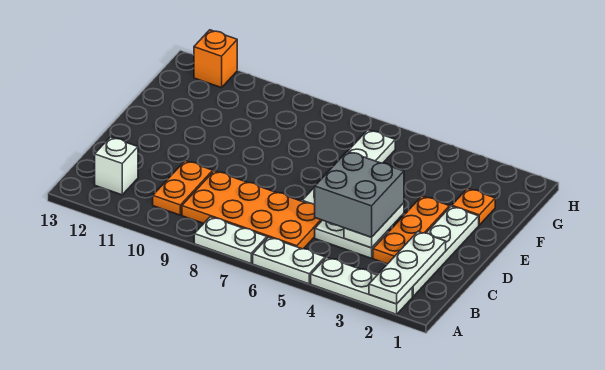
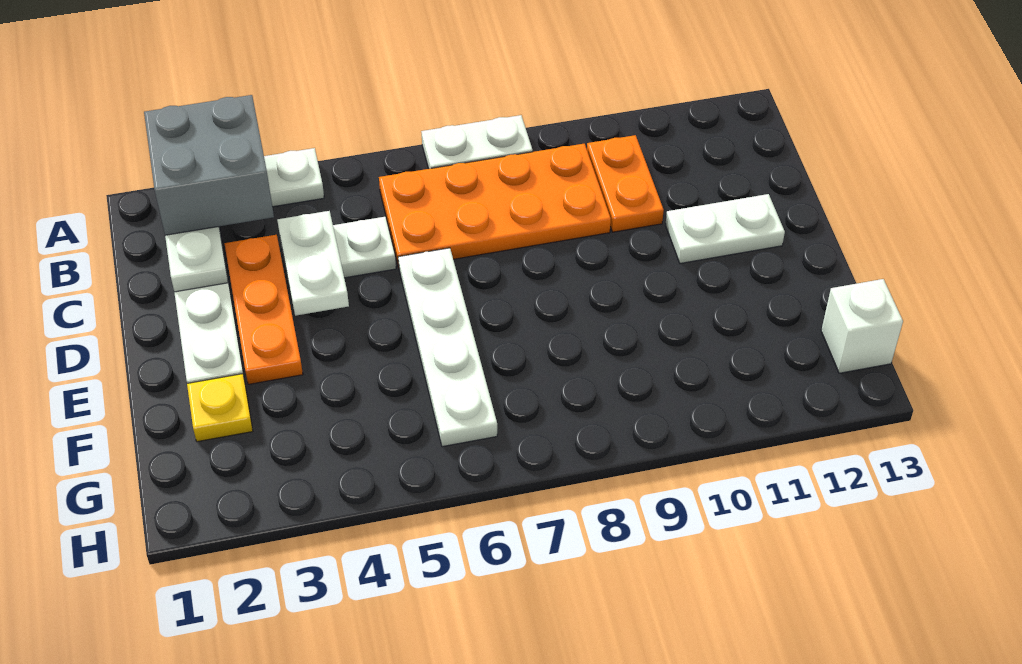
white 1x2 plate [253,237,325,284] -> white 1x2 plate moved to [666,194,785,263]
white 1x1 brick [95,137,138,195] -> white 1x1 brick moved to [821,279,903,373]
grey 2x2 brick [315,151,404,237] -> grey 2x2 brick moved to [144,95,274,235]
orange 1x1 plate [452,188,495,225] -> yellow 1x1 plate [187,374,253,442]
orange 1x1 brick [194,30,237,88] -> none

